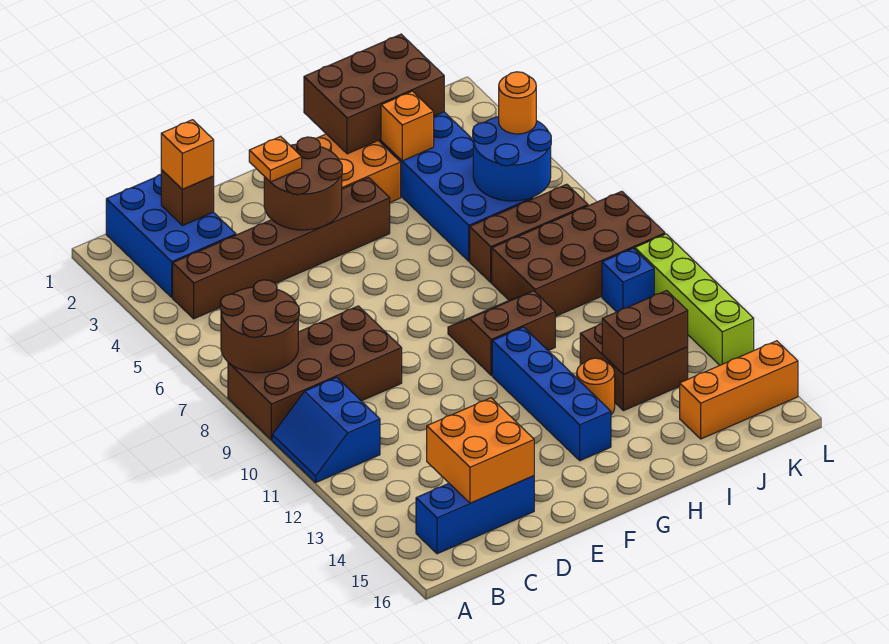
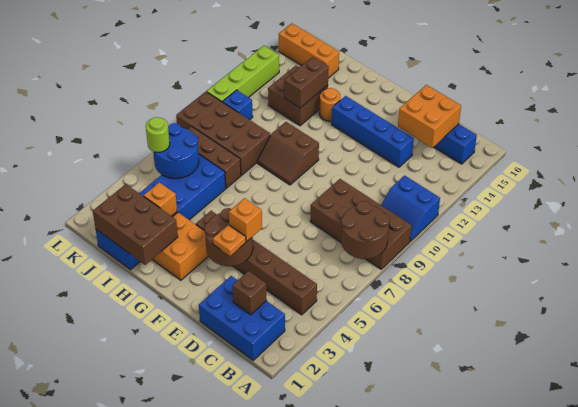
blue 2x2 slope [272,377,380,482] -> blue 2x2 slope turned to [381,175,440,241]
blue 2x3 brick [106,175,236,297] -> blue 2x3 brick turned to [199,276,285,360]
orange 1x1 brick [161,120,214,189] -> orange 1x1 brick moved to [229,198,262,242]
blue 1x4 brick [492,327,611,461] -> blue 1x4 brick turned to [332,96,414,167]
brown 1x2 brick [602,291,688,375] -> brown 1x2 brick turned to [284,57,329,108]
orange 1x1 round brick [499,72,536,134] -> lime 1x1 round brick [146,117,170,152]

